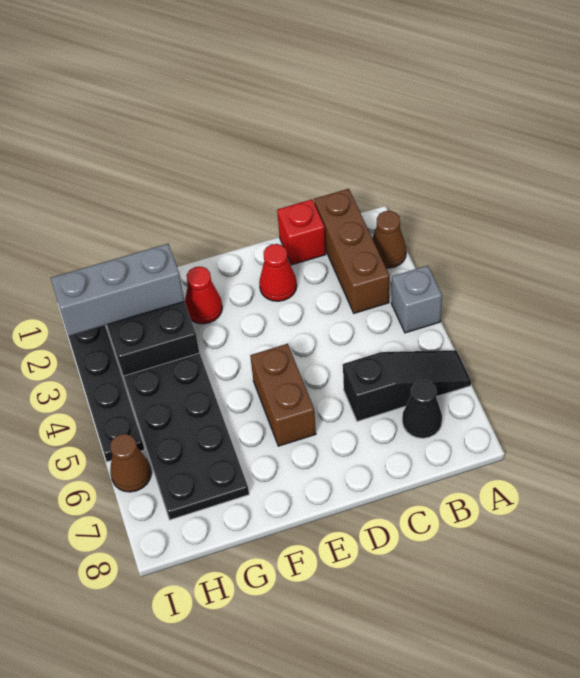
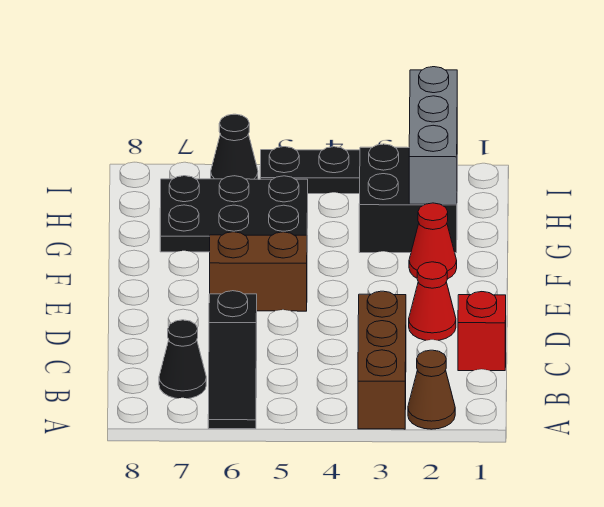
grey 1x1 brick [391,266,442,333] -> none
brown 1x3 brick [314,189,389,313] -> brown 1x3 brick turned to [358,291,406,429]
black 2x4 plate [124,353,249,520] -> black 2x3 plate [160,176,308,252]
brown 1x1 cone [110,434,151,492] -> black 1x1 cone [211,114,258,179]

